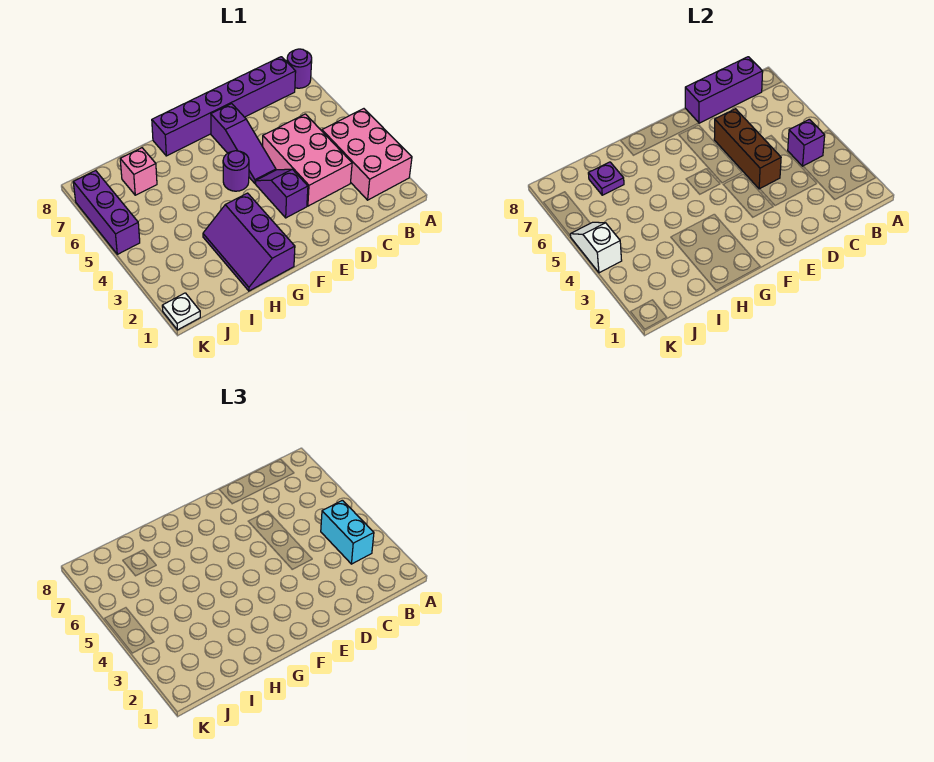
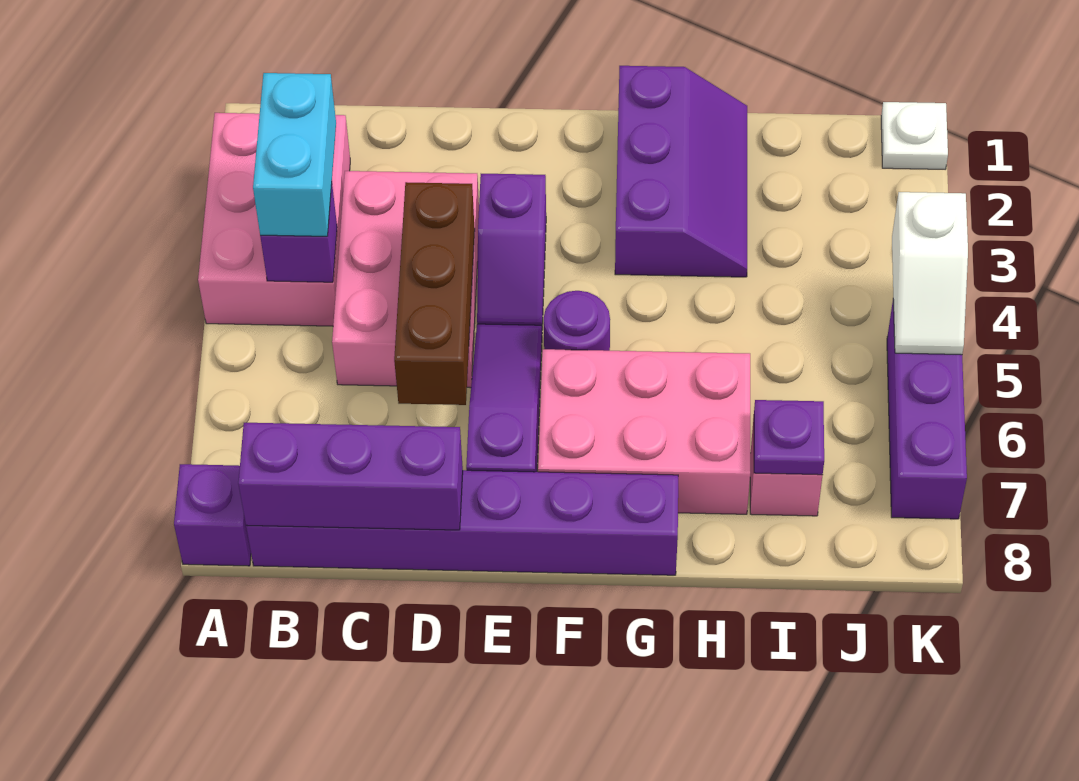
purple 1x1 round brick [287,49,312,88] -> purple 1x1 brick [174,464,251,566]
none -> pink 2x3 brick [538,349,750,514]

